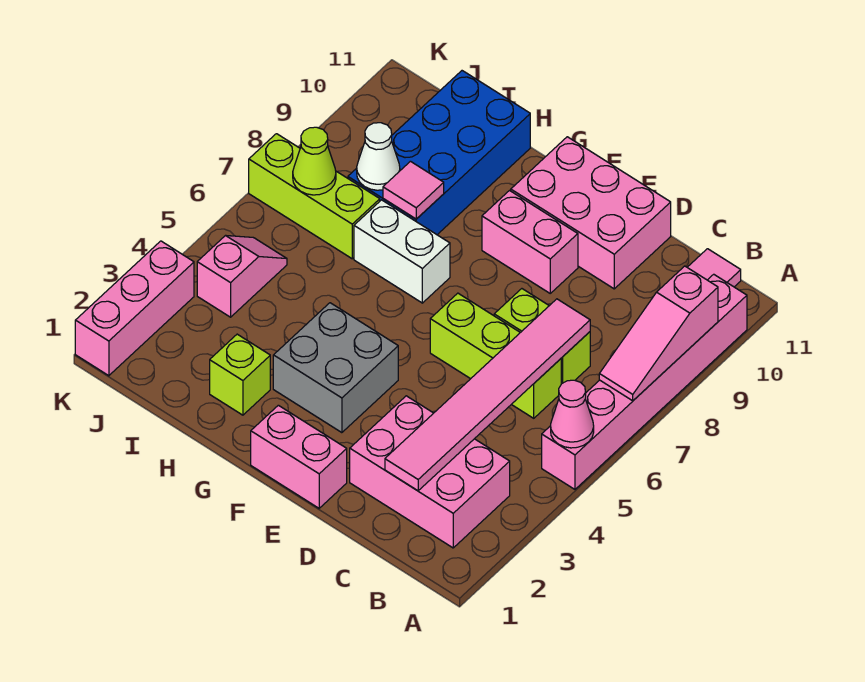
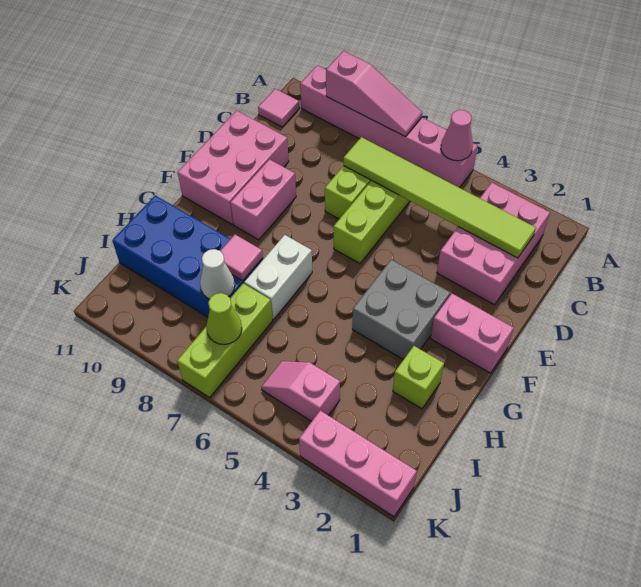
pink 1x6 tile [385,299,590,491] -> lime 1x6 tile [344,137,536,258]
pink 1x2 brick [251,405,347,508] -> pink 1x2 brick turned to [431,294,513,373]

